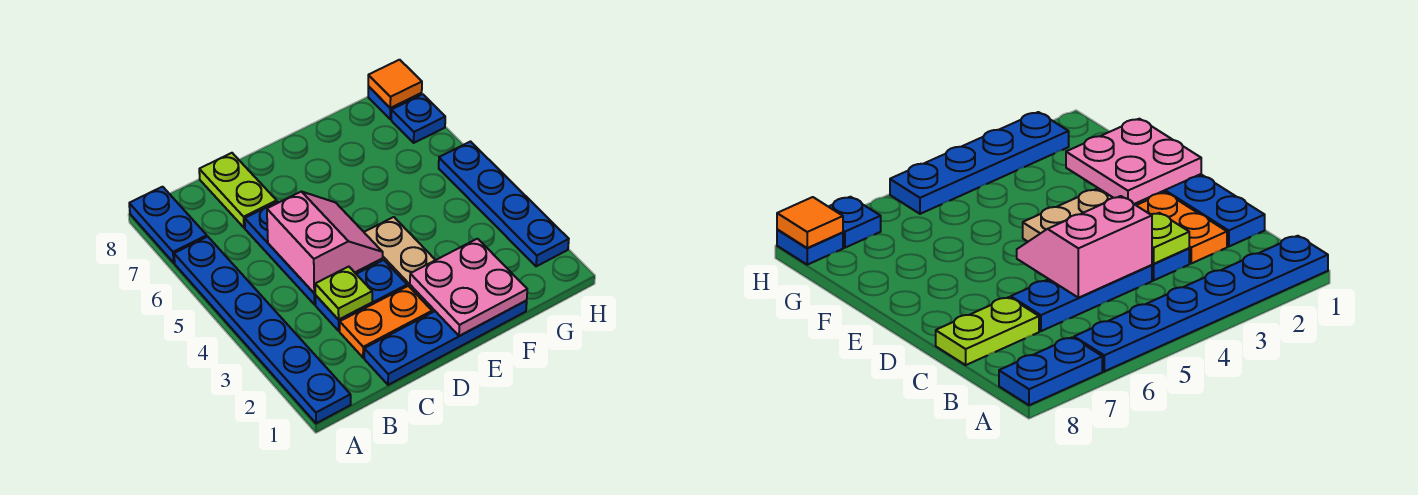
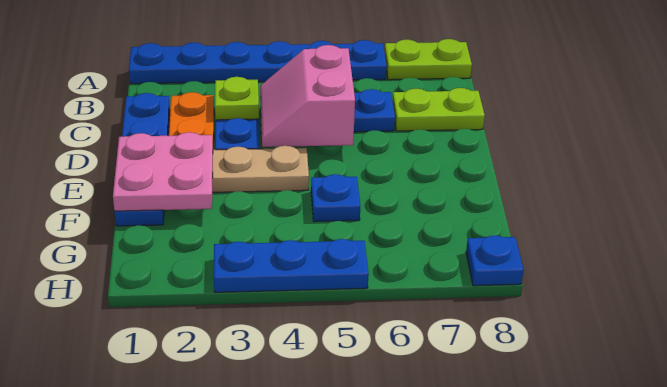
blue 1x2 plate [129,187,207,263] -> lime 1x2 plate [384,39,472,80]
pink 2x2 slope [267,192,383,293] -> pink 2x2 slope turned to [260,45,355,147]
blue 1x4 plate [439,142,569,266] -> blue 1x3 plate [214,239,369,292]
blue 1x1 plate [391,94,445,143] -> blue 1x1 plate moved to [311,174,360,222]
orange 1x1 tile [368,60,422,108] -> none

